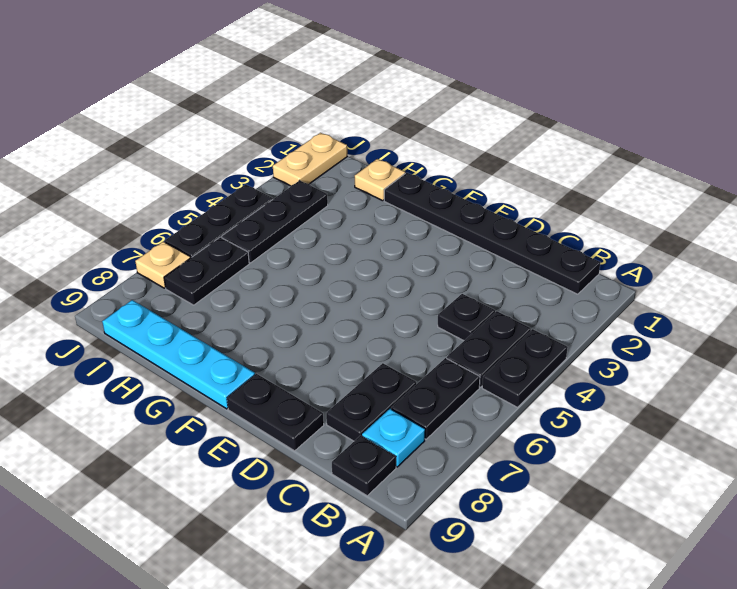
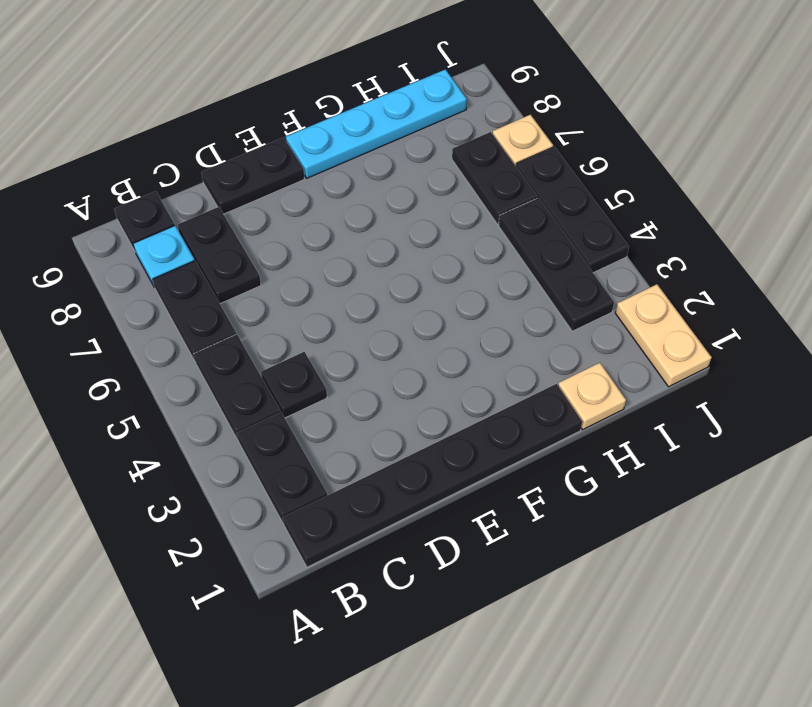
black 1x2 plate [482,329,568,407] -> black 1x2 plate moved to [237,413,327,524]

